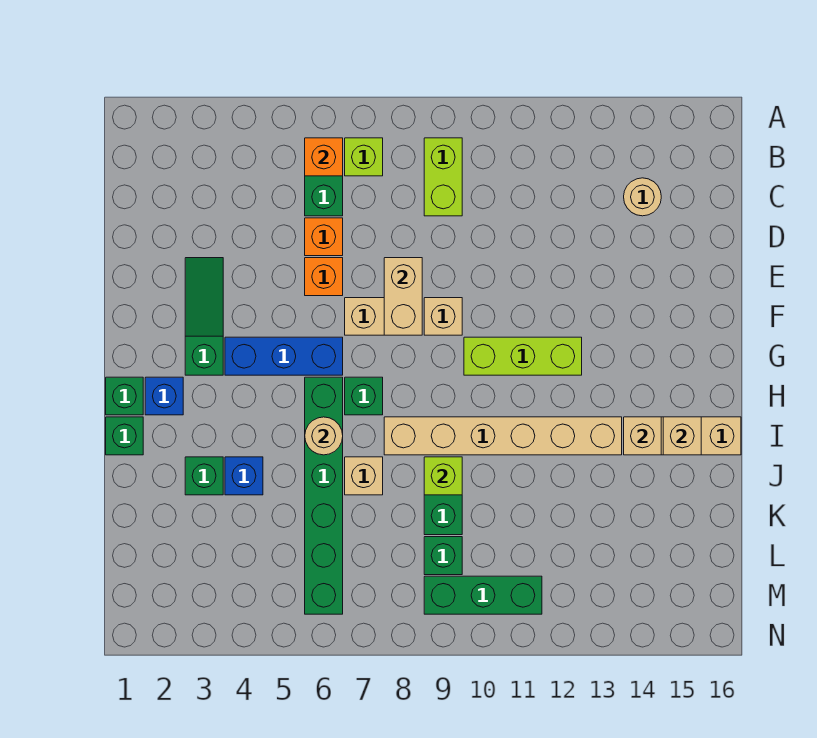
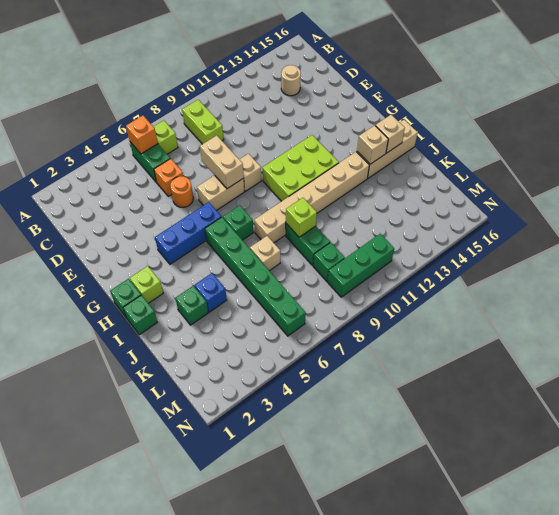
green 1x3 slope [185,258,223,375] -> none
orange 1x1 brick [305,258,343,296] -> orange 1x1 round brick [170,176,193,207]
lime 1x3 brick [464,337,582,375] -> lime 2x3 brick [262,135,339,201]
blue 1x1 brick [145,377,183,415] -> lime 1x1 brick [130,266,163,303]
tan 1x1 round brick [305,417,343,455] -> none

